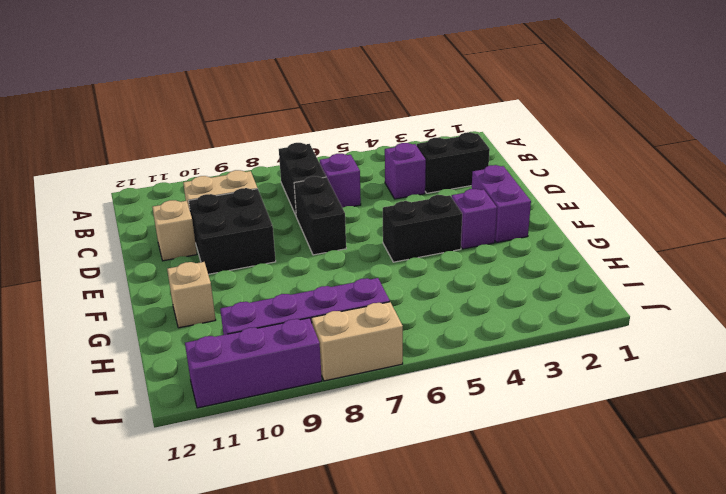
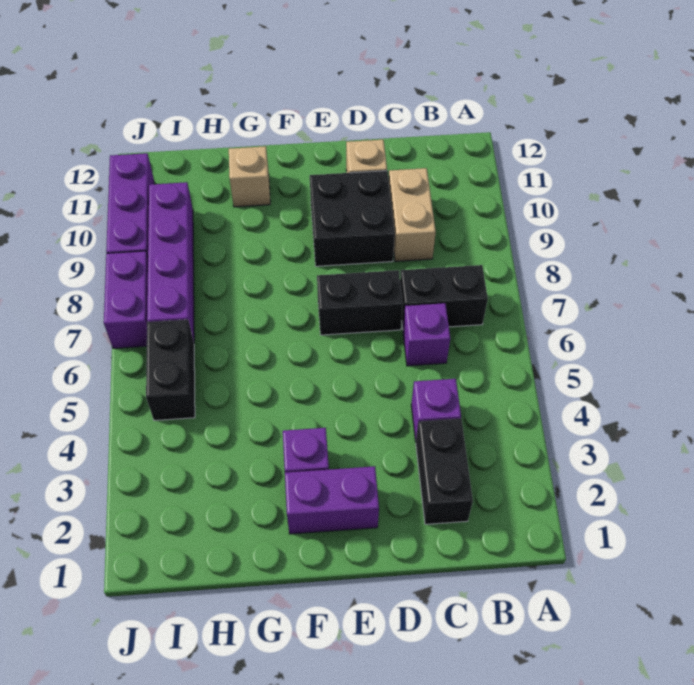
black 1x2 brick [383,195,462,262] -> black 1x2 brick moved to [146,320,195,420]
tan 1x2 brick [312,302,403,381] -> purple 1x2 brick [104,251,148,348]

